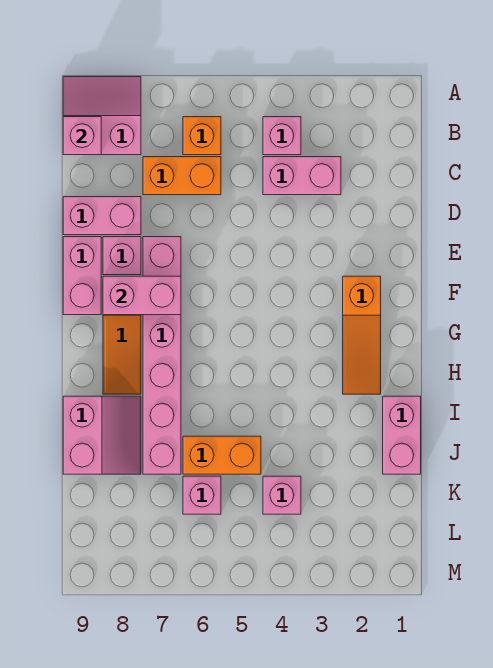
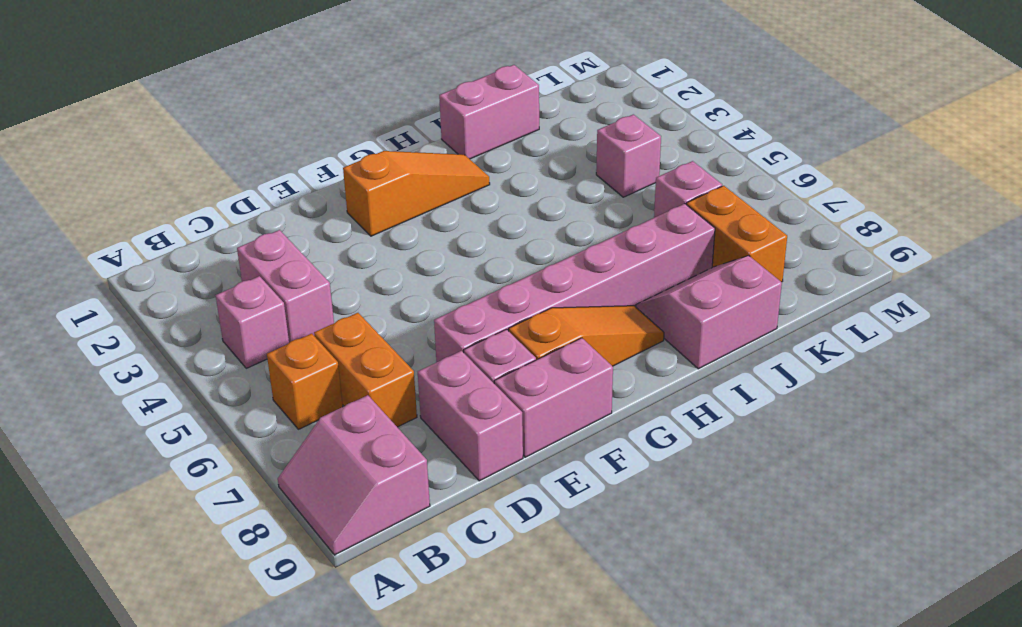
pink 1x1 brick [63,117,101,155] -> none
pink 1x2 brick [103,276,181,315] -> none
orange 1x2 brick [183,436,261,474] -> orange 1x2 brick moved to [687,186,787,282]

